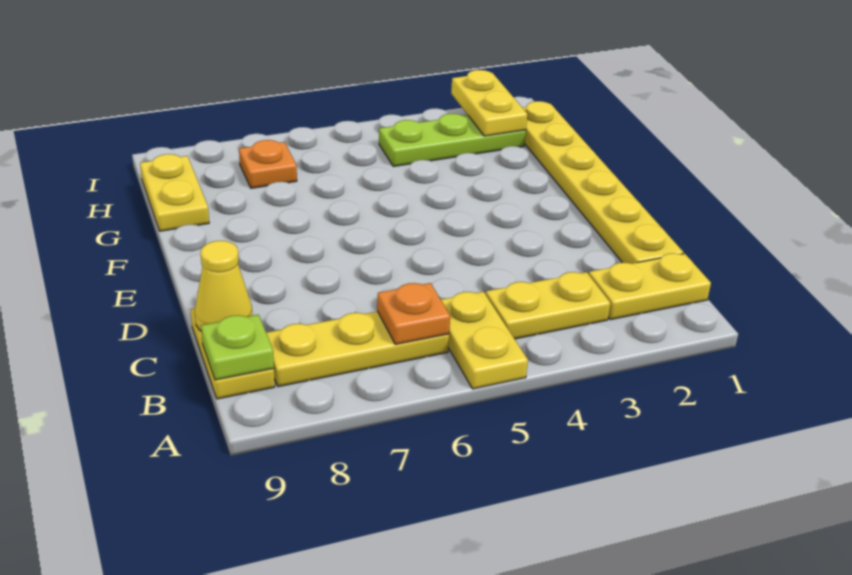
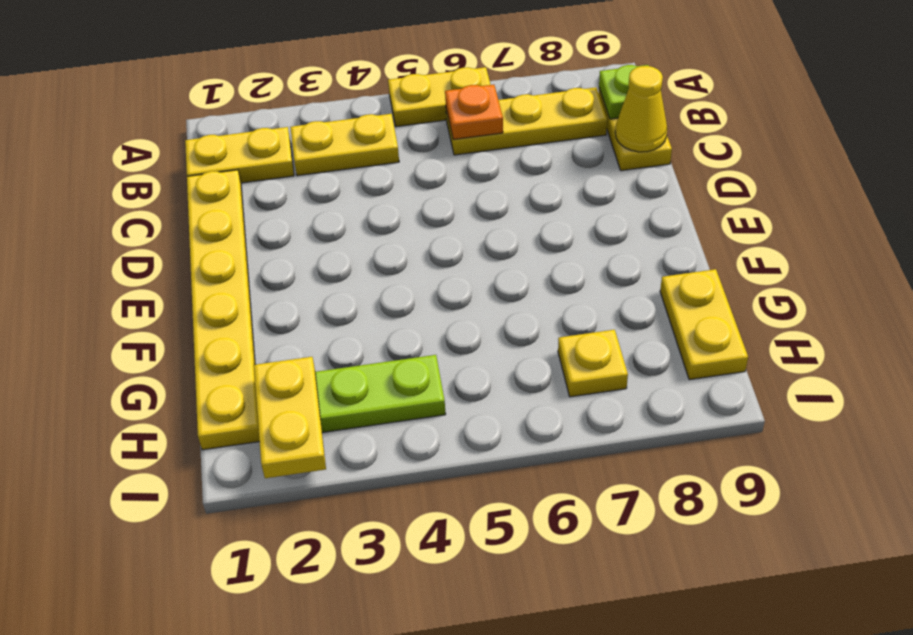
yellow 1x2 plate [441,292,528,389] -> yellow 1x2 plate turned to [388,67,491,127]
orange 1x1 plate [239,140,297,188] -> yellow 1x1 plate [558,330,628,397]

